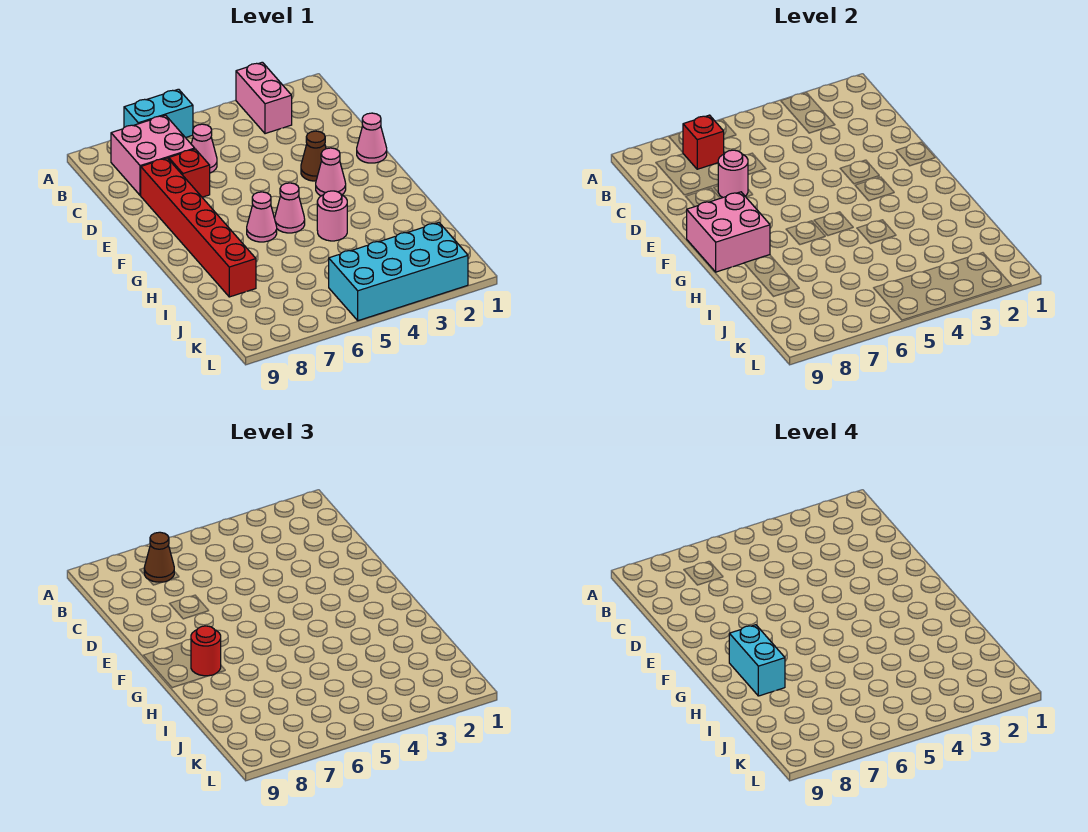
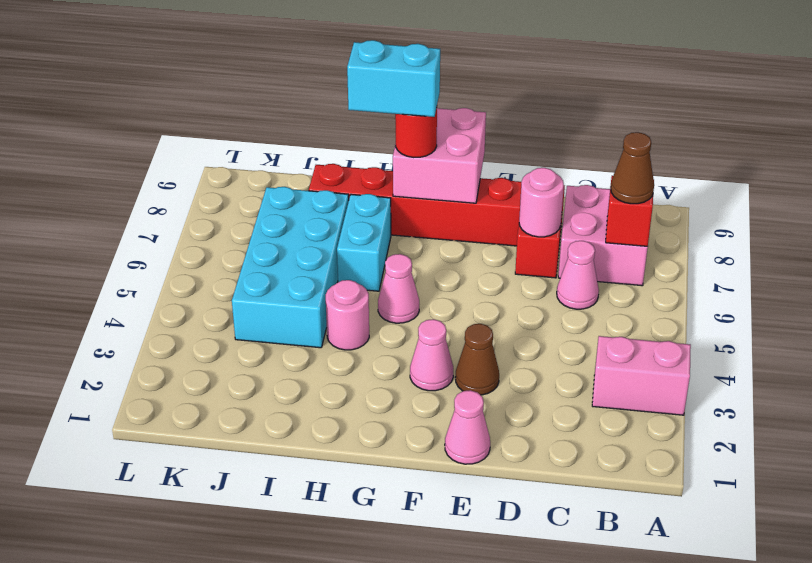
cyan 1x2 brick [124,89,193,138] -> cyan 1x2 brick moved to [337,194,391,291]
pink 1x1 cone [247,192,277,242] -> none
cyan 2x4 brick [329,223,468,321] -> cyan 2x4 brick moved to [232,187,349,348]

